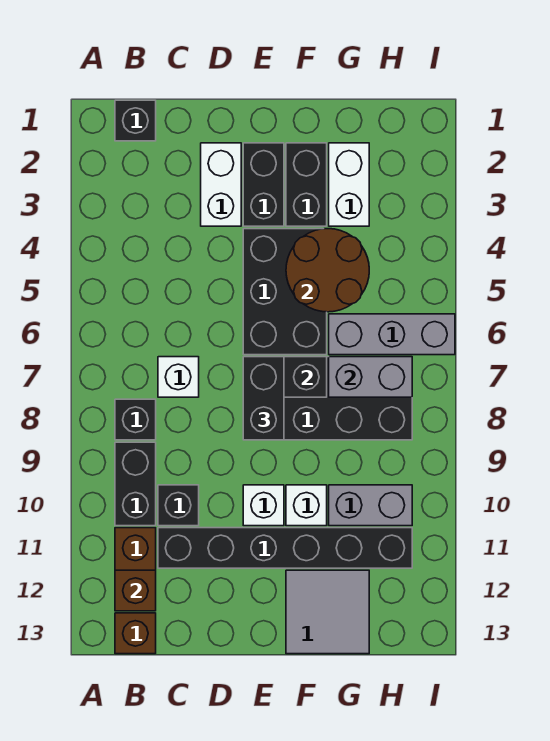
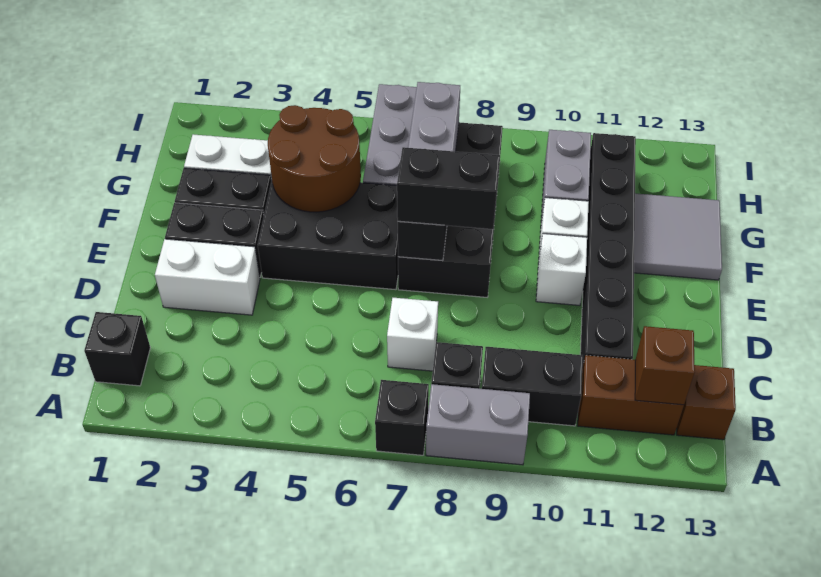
none -> grey 1x2 brick [426,384,530,465]
black 1x1 brick [158,485,199,526] -> black 1x1 brick moved to [375,380,429,455]

